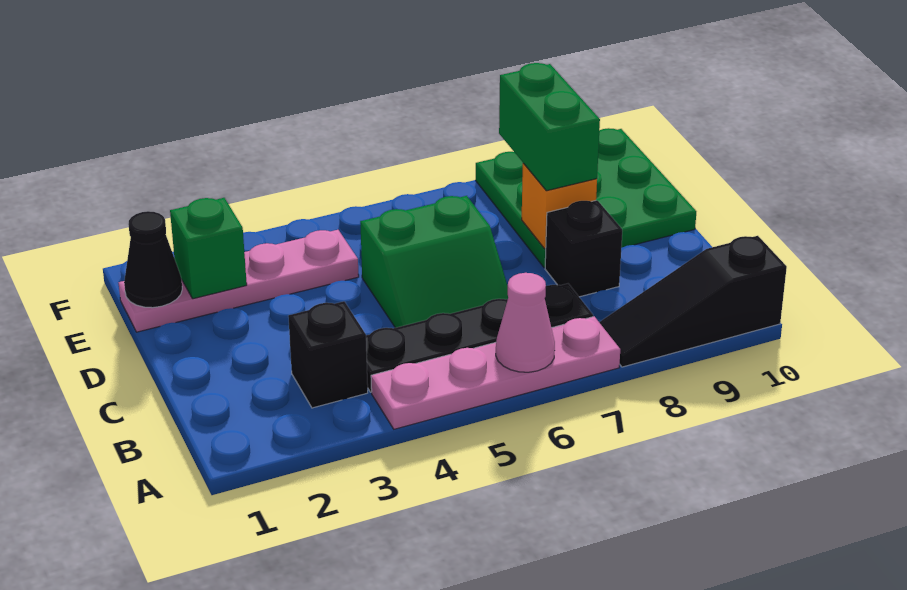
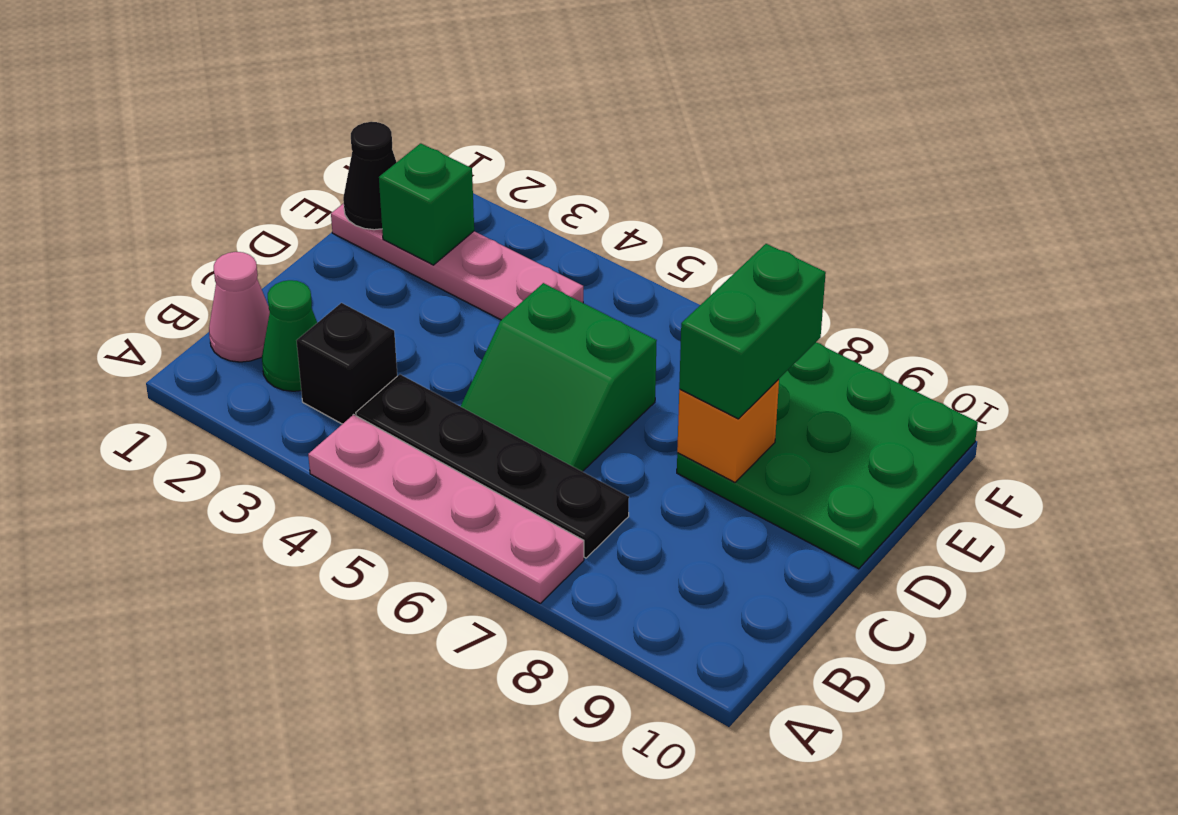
pink 1x1 cone [496,273,555,372] -> pink 1x1 cone moved to [209,252,270,362]
black 1x3 slope [599,236,787,367] -> none
none -> green 1x1 cone [262,280,317,391]
black 1x1 brick [545,200,622,297] -> none

